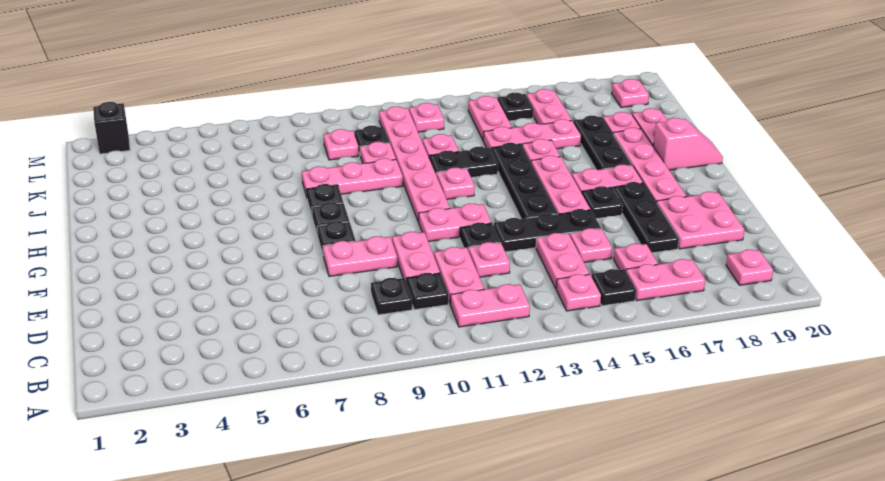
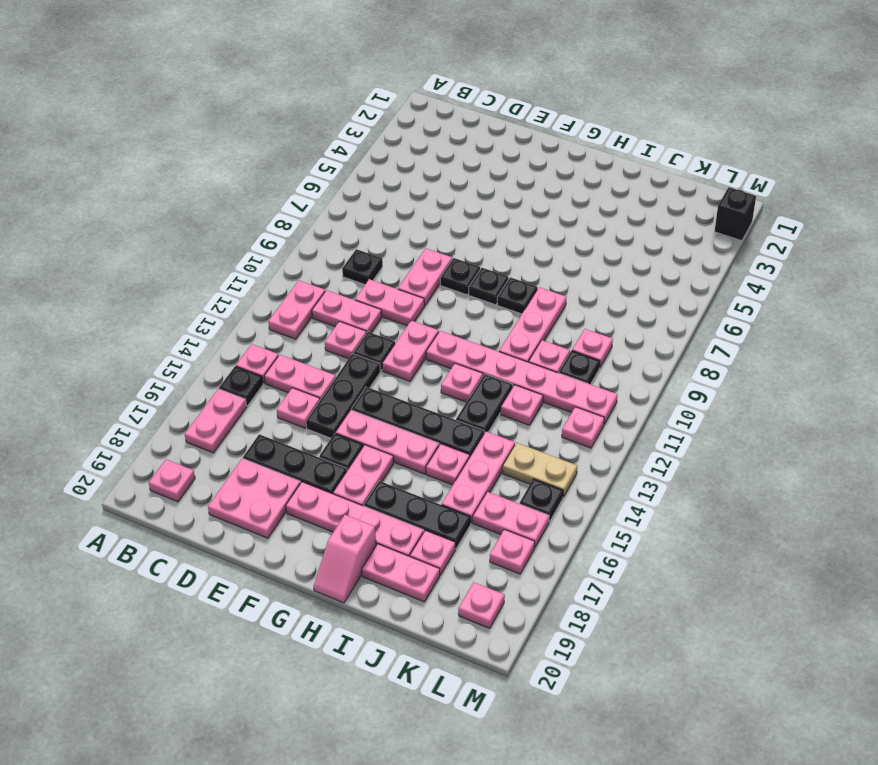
black 1x1 plate [407,273,448,310] -> none
pink 1x1 plate [614,244,658,271] -> pink 1x1 plate moved to [490,529,535,574]
pink 1x2 plate [468,96,512,140] -> tan 1x2 plate [503,443,577,497]

